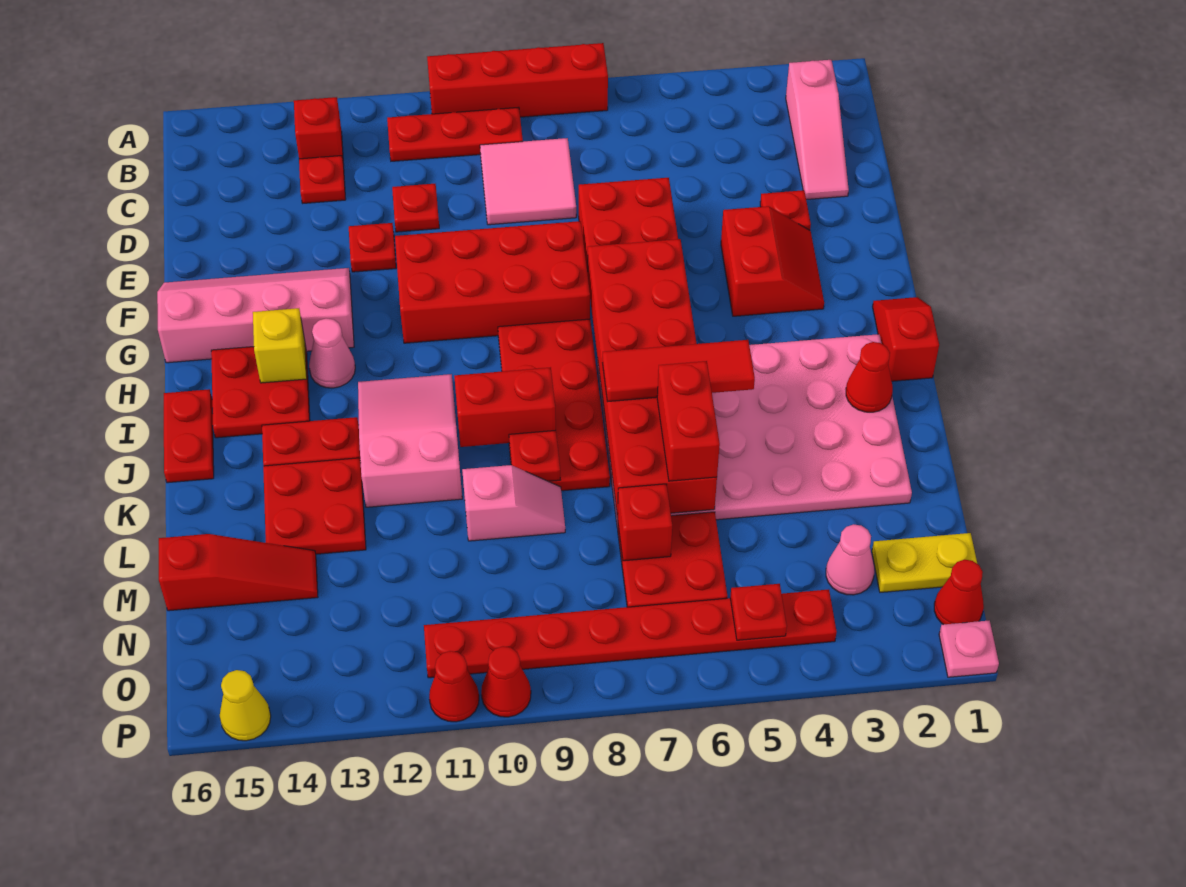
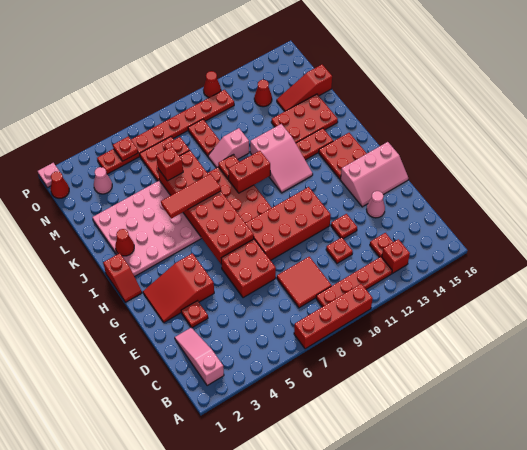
red 1x3 plate [387,107,523,161] -> red 1x4 plate [316,257,392,307]
pink 2x2 tile [480,138,576,225] -> red 2x2 tile [277,257,332,308]
red 2x2 slope [721,206,824,316] -> red 2x3 slope [143,253,214,322]
pink 2x4 slope [157,268,354,363] -> pink 2x3 slope [340,142,408,207]
pink 1x1 cone [309,318,355,388] -> pink 1x1 cone moved to [366,191,385,218]
yellow 1x1 brick [253,308,307,383] -> none
red 1x2 plate [164,389,214,483] -> red 1x2 plate moved to [188,119,220,156]
red 1x2 brick [657,361,720,481] -> red 1x1 brick [156,147,183,181]
red 2x2 plate [263,458,366,554] -> red 2x3 plate [271,94,338,143]
yellow 1x2 plate [872,533,977,592] -> none
red 1x1 cone [481,646,531,717] -> red 1x1 cone moved to [254,80,272,107]
yellow 1x1 cone [220,670,271,741] -> none

